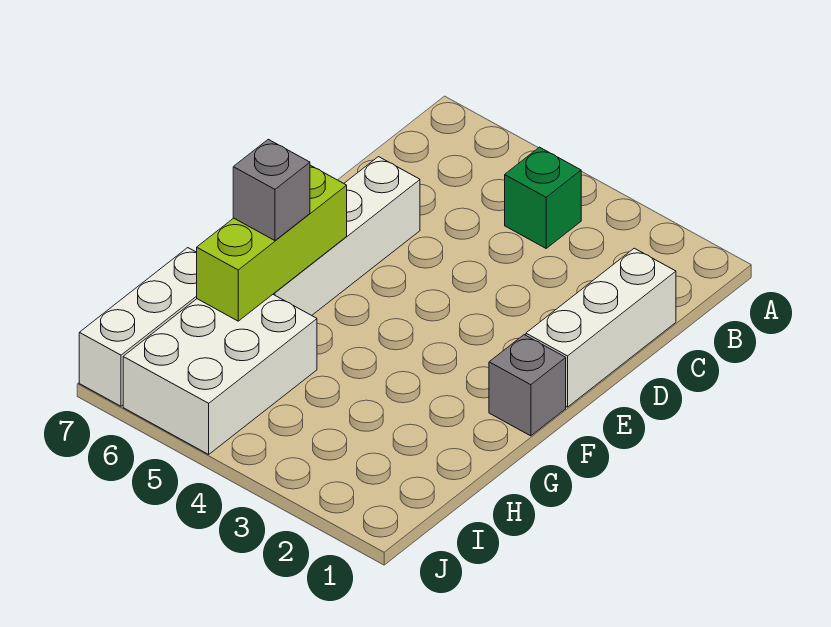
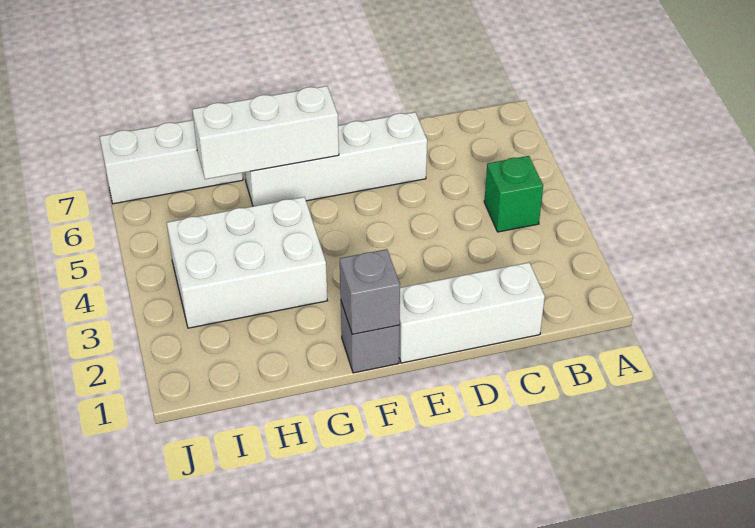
lime 1x3 brick [197,165,347,321] -> white 1x3 brick [192,86,339,179]
grey 1x1 brick [233,139,310,241] -> grey 1x1 brick moved to [340,249,400,334]
white 2x3 brick [123,295,317,454] -> white 2x3 brick moved to [167,197,328,328]

